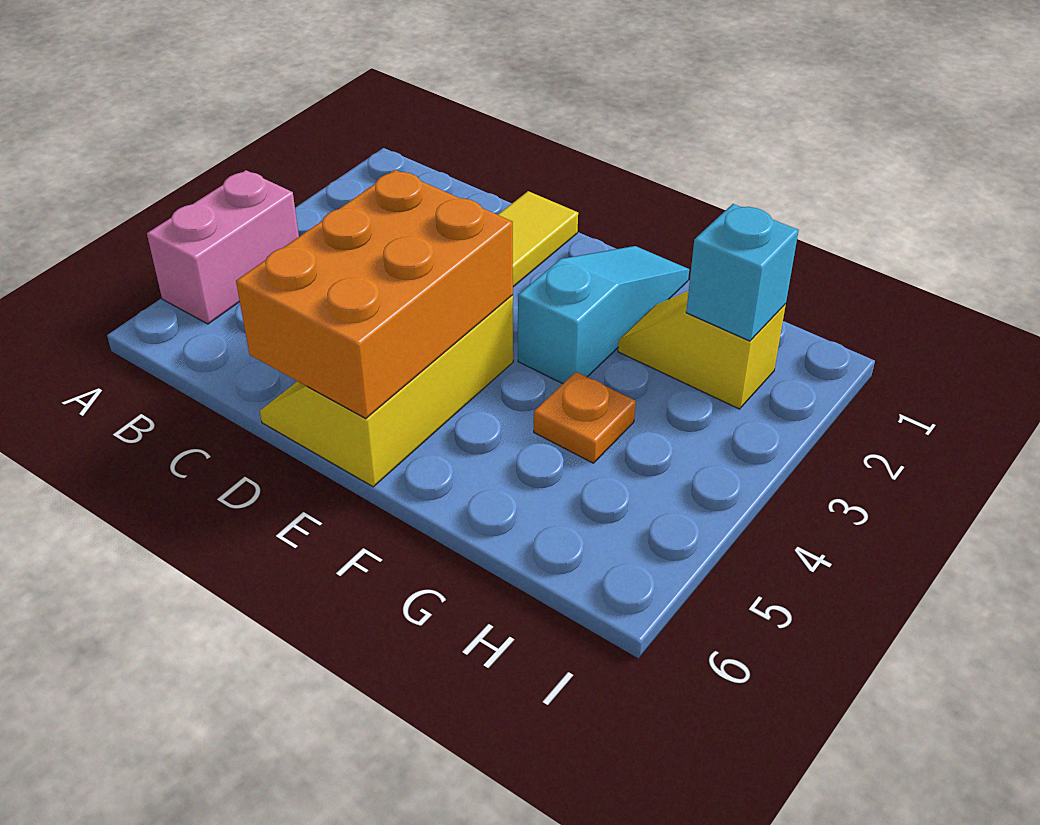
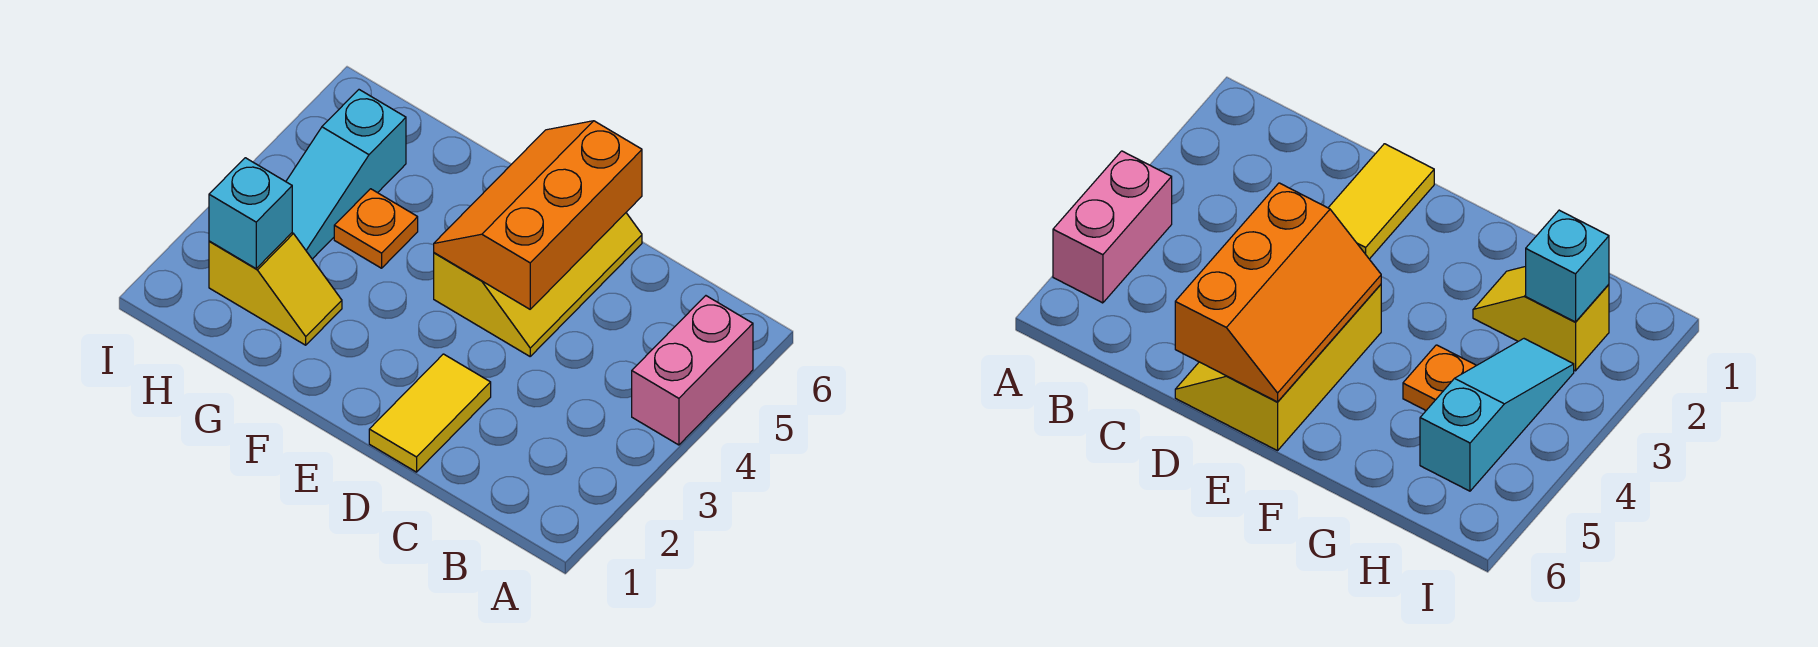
orange 2x3 brick [236,170,513,419] -> orange 2x3 slope [434,121,642,309]
cyan 1x3 slope [518,246,689,384] -> cyan 1x3 slope moved to [286,90,406,259]

